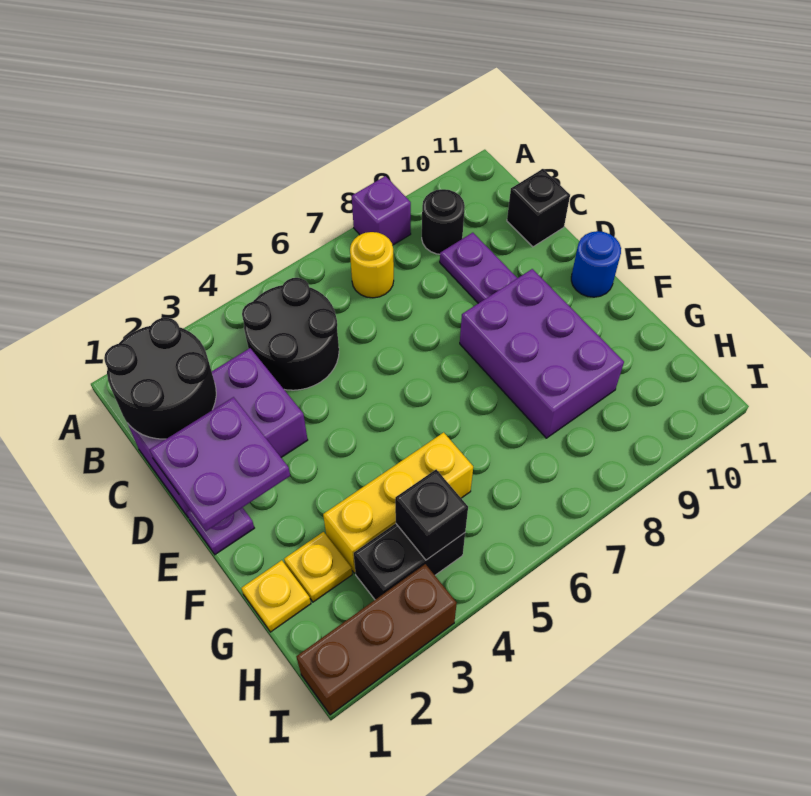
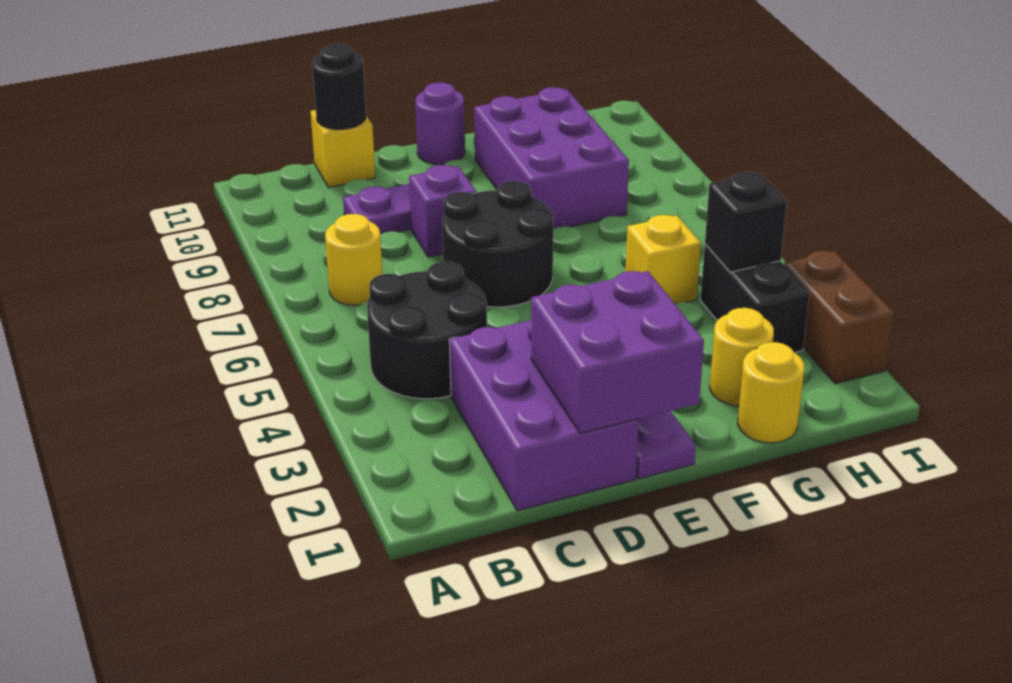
purple 1x1 brick [352,176,411,245] -> purple 1x1 brick moved to [409,165,476,257]
black 2x2 round brick [104,318,216,439] -> black 2x2 round brick moved to [442,181,553,307]
black 1x1 round brick [422,189,465,254] -> black 1x1 round brick moved to [312,44,366,129]
black 1x1 brick [507,169,570,247] -> yellow 1x1 brick [311,110,375,188]
purple 2x2 plate [150,397,290,531] -> purple 2x2 brick [531,271,704,433]
purple 2x3 brick [460,269,624,438] -> purple 2x3 brick turned to [474,87,629,229]
blue 1x1 round brick [571,231,621,297] -> purple 1x1 round brick [415,82,465,164]
yellow 1x1 plate [241,560,311,632] -> yellow 1x1 round brick [738,342,804,443]
yellow 1x1 plate [284,532,352,602] -> yellow 1x1 round brick [710,308,774,406]
yellow 1x3 brick [323,432,473,573] -> yellow 1x1 brick [625,215,701,304]
brown 1x3 brick [296,564,457,715] -> brown 1x2 brick [784,251,894,384]

